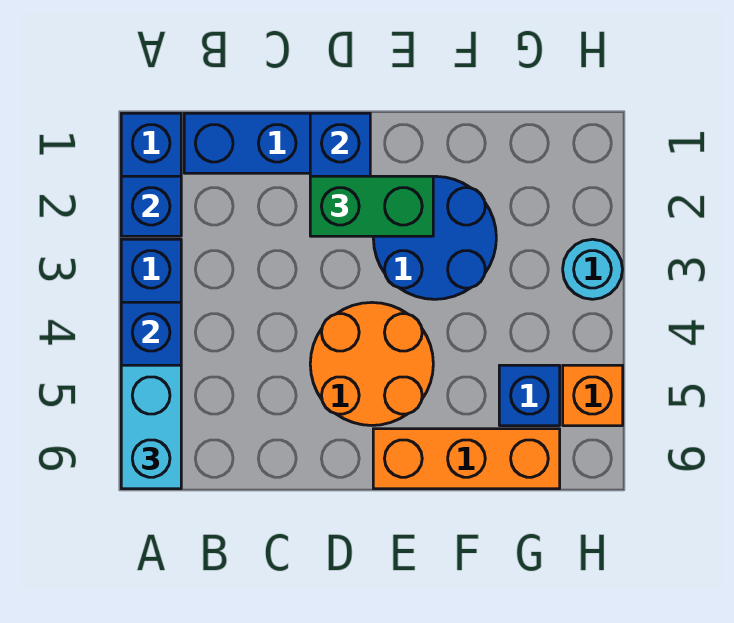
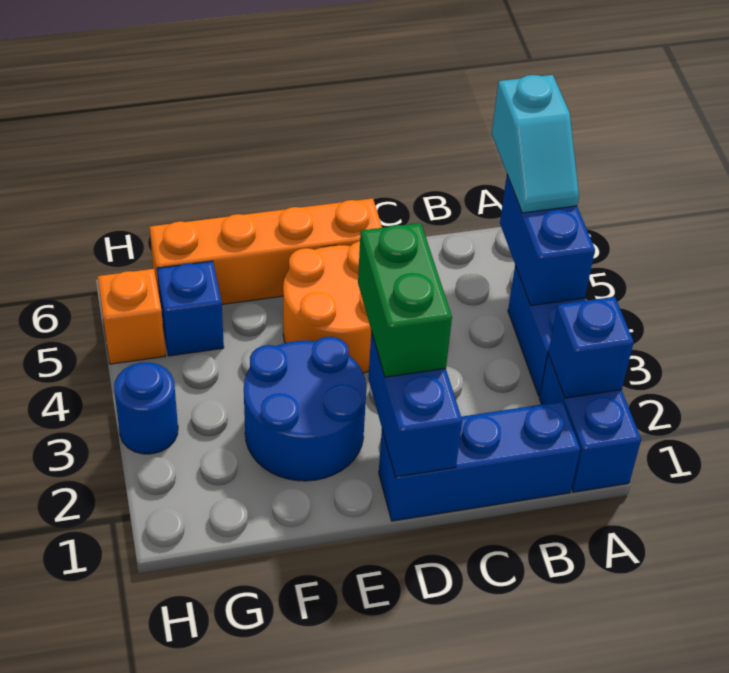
cyan 1x2 brick [121,365,181,489] -> cyan 1x2 slope [492,75,579,213]
green 1x2 brick [310,176,433,236] -> green 1x2 brick turned to [358,223,452,377]
orange 1x3 brick [373,429,560,489] -> orange 1x4 brick [150,198,382,304]
cyan 1x1 round brick [563,239,623,299] -> blue 1x1 round brick [114,362,178,454]

